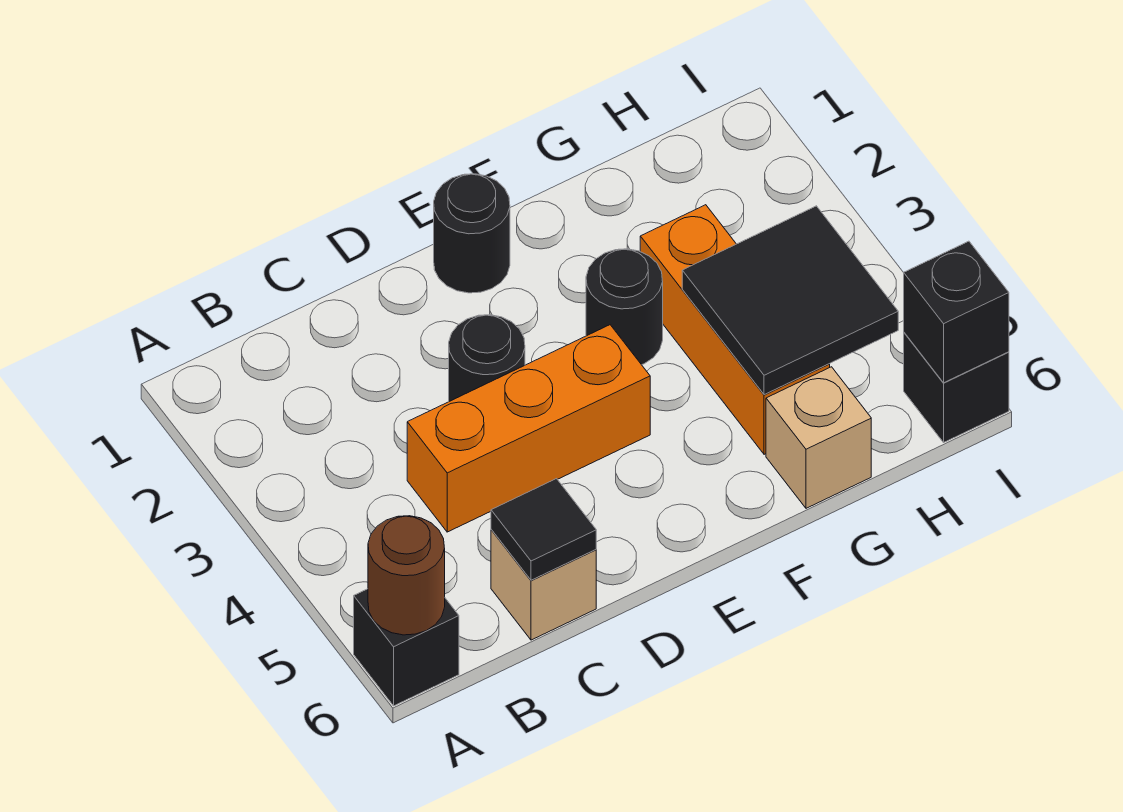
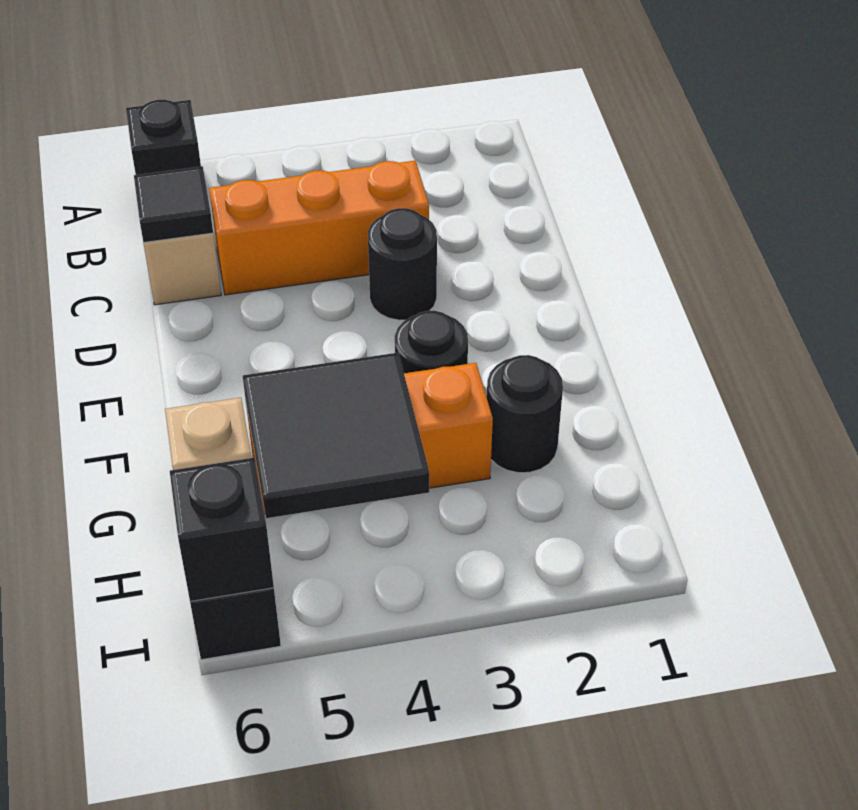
brown 1x1 round brick [368,516,445,635] -> none
orange 1x3 brick [407,325,650,532] -> orange 1x3 brick turned to [209,161,429,295]
black 1x1 round brick [434,174,510,293] -> black 1x1 round brick moved to [487,355,563,473]

